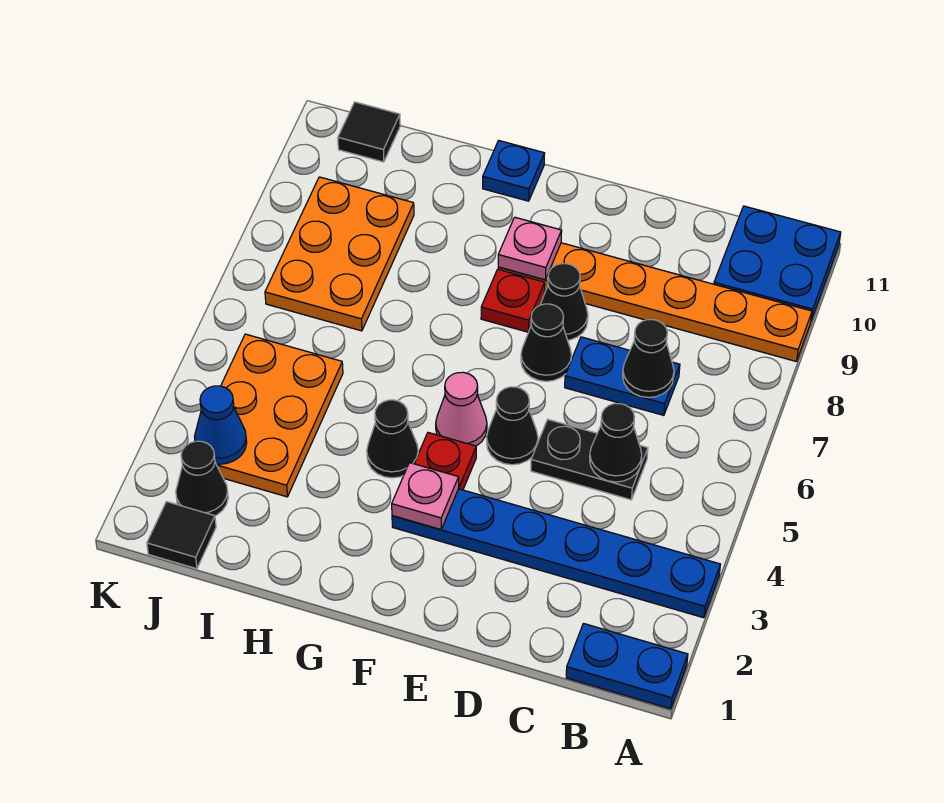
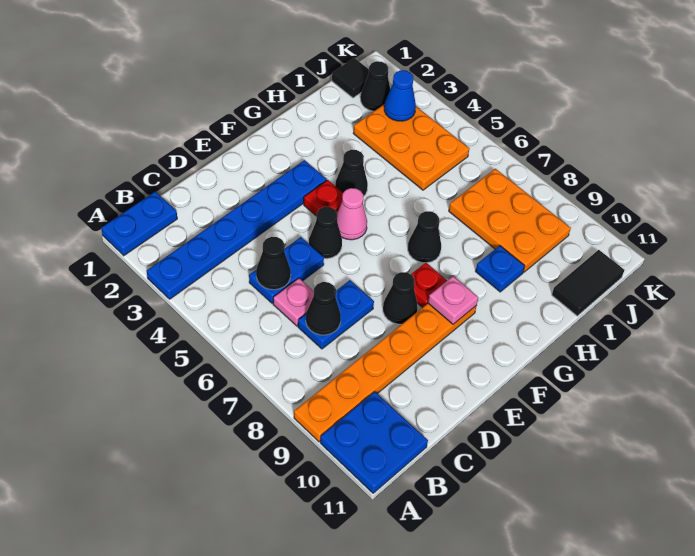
black 1x2 plate [531,420,648,500] -> blue 1x2 plate [249,237,324,303]
black 1x1 cone [521,304,572,381] -> black 1x1 cone moved to [408,211,441,263]
pink 1x1 plate [392,463,459,530] -> pink 1x1 plate moved to [273,278,314,326]
blue 1x1 plate [483,141,545,201] -> blue 1x1 plate moved to [476,246,525,292]
black 1x1 tile [338,102,400,162] -> black 1x2 tile [552,250,624,316]

